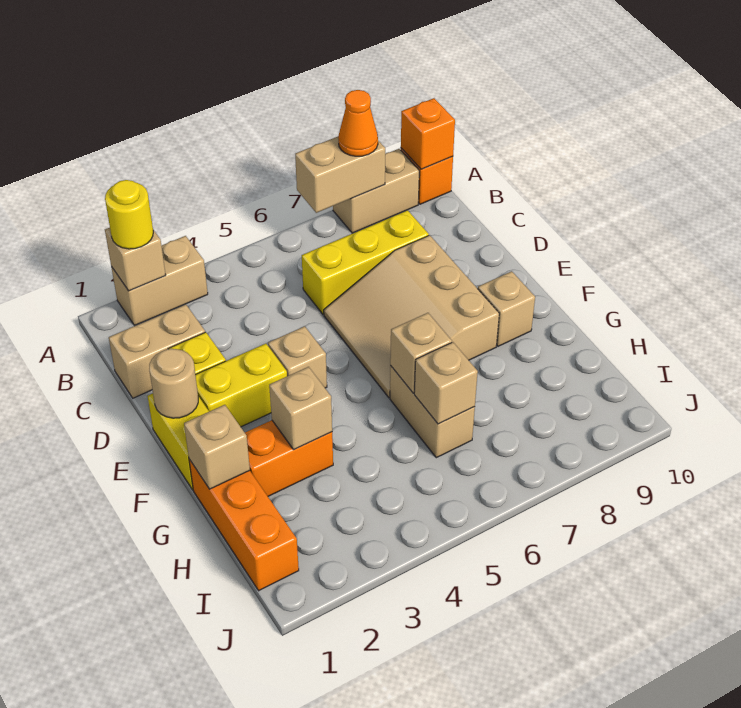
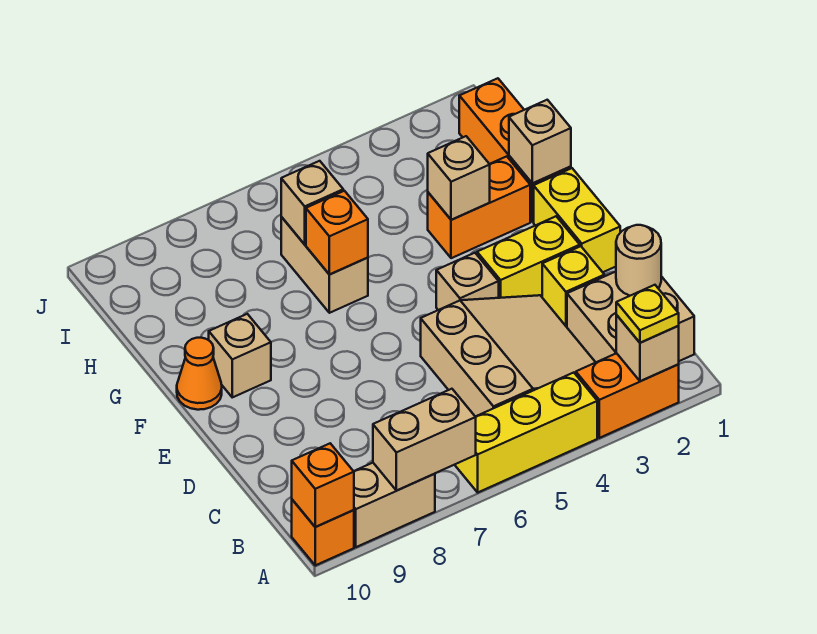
tan 1x2 brick [111,236,208,326] -> orange 1x2 brick [576,353,679,438]
yellow 1x1 round brick [105,180,153,249] -> yellow 1x1 plate [616,285,679,343]
orange 1x1 cone [338,90,378,156] -> orange 1x1 cone moved to [177,338,222,410]
tan 1x2 brick [109,304,205,398] -> tan 2x2 brick [567,272,694,362]
yellow 1x3 brick [302,210,429,314] -> yellow 1x3 brick moved to [455,373,597,492]
tan 3x3 slope [324,235,499,398] -> tan 3x3 slope moved to [421,295,596,417]
tan 1x1 round brick [149,349,198,418] -> tan 1x1 round brick moved to [616,225,661,296]
tan 1x1 brick [390,313,452,393] -> orange 1x1 brick [306,191,368,275]

